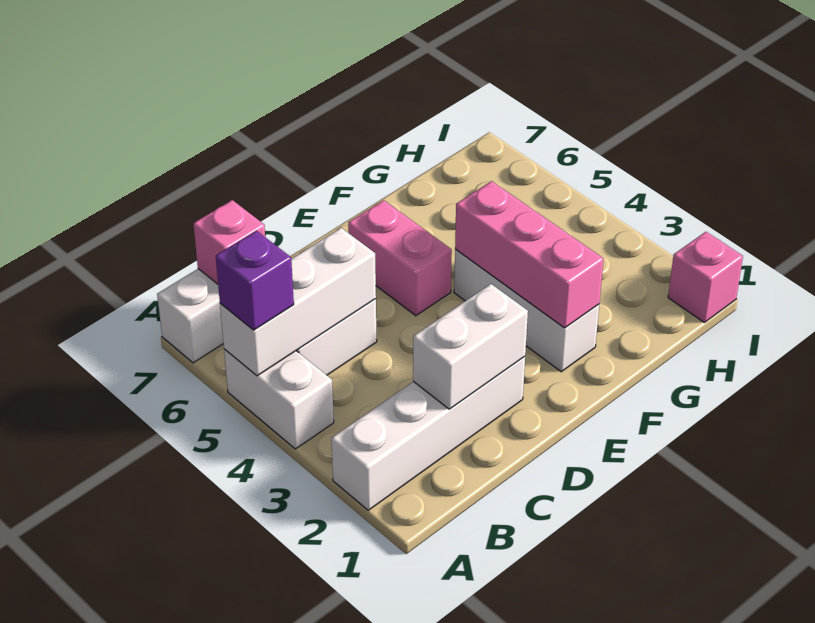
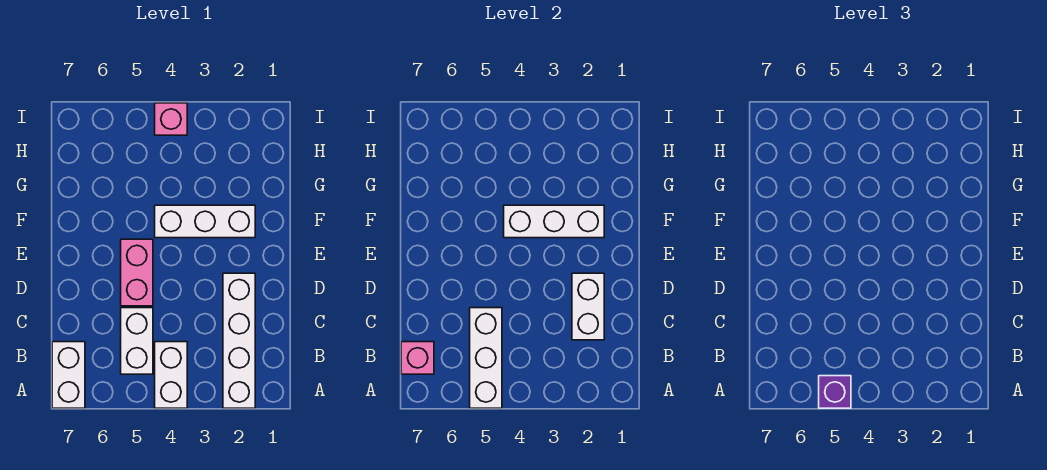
white 1x2 brick [224,349,334,449] -> white 1x2 brick turned to [155,342,187,408]
pink 1x2 brick [348,200,452,316] -> pink 1x2 brick turned to [121,239,153,306]
pink 1x3 brick [455,181,604,328] -> white 1x3 brick [504,205,604,238]
pink 1x1 brick [668,232,743,322] -> pink 1x1 brick moved to [155,103,187,135]

